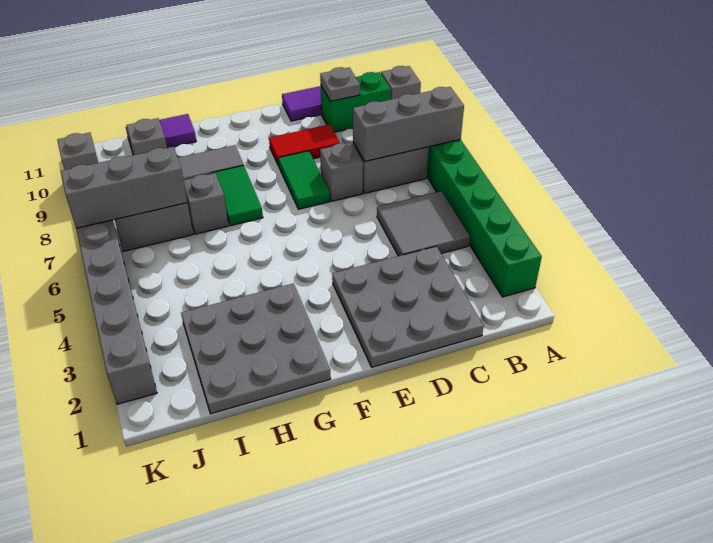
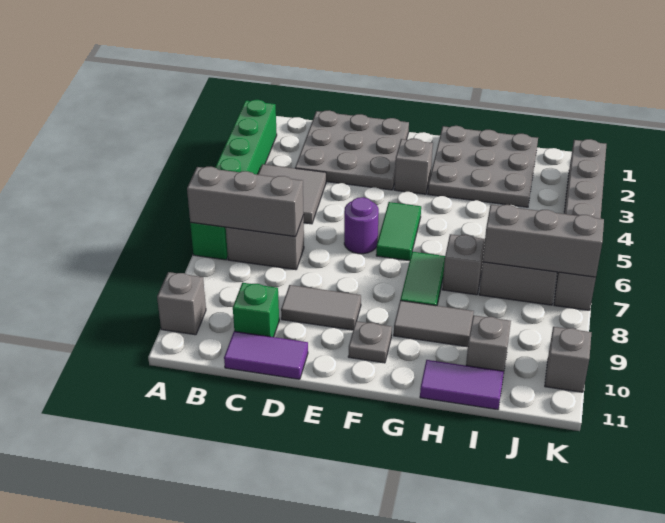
green 1x2 brick [321,72,391,132] -> green 1x1 brick [233,283,279,337]
grey 1x1 plate [320,67,360,101] -> grey 1x1 plate moved to [348,321,392,363]
grey 1x1 brick [320,142,363,201] -> grey 1x1 brick moved to [394,138,433,194]
red 1x2 tile [269,124,340,166] -> grey 1x2 tile [281,285,361,330]
none -> purple 1x1 round brick [344,197,379,254]
green 1x2 tile [278,151,330,209] -> green 1x2 tile moved to [376,202,421,261]

